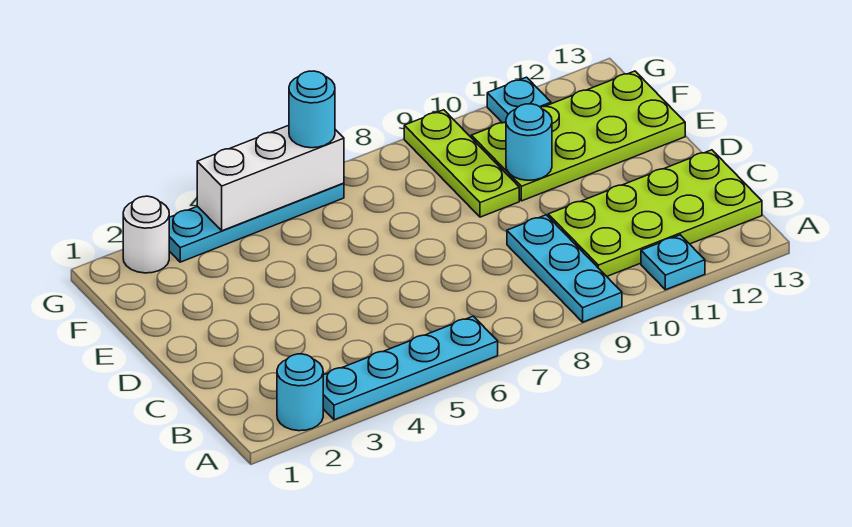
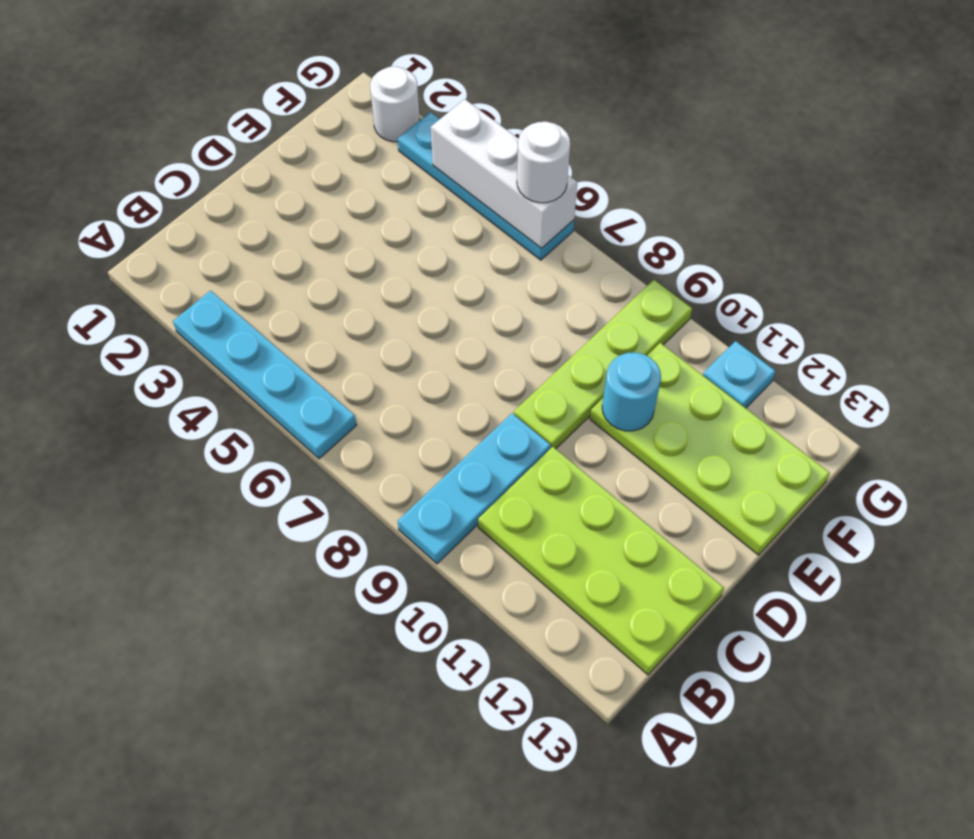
cyan 1x1 round brick [277,354,323,431] -> none
cyan 1x1 plate [641,235,705,290] -> none
lime 1x3 plate [404,110,519,217] -> lime 1x4 plate [514,280,692,449]
cyan 1x1 round brick [289,71,335,148] -> white 1x1 round brick [517,122,570,203]

